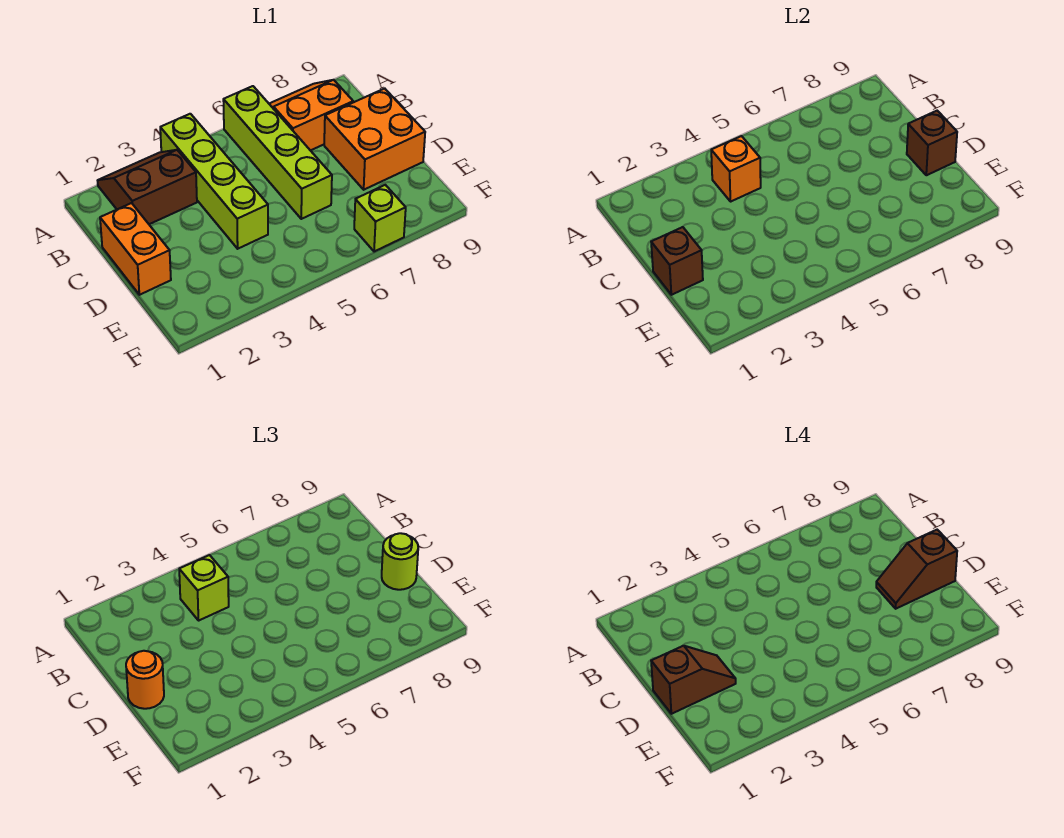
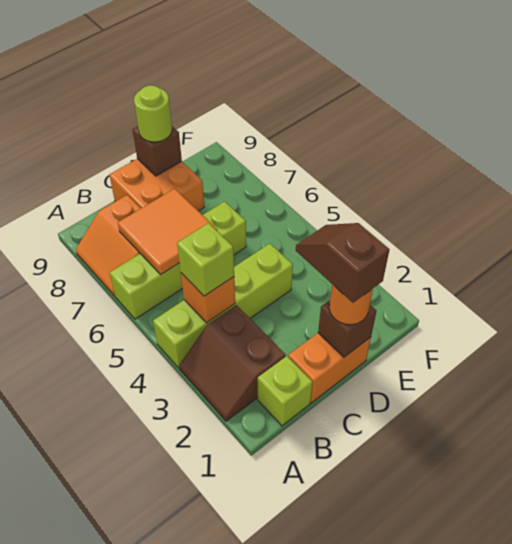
none -> orange 2x2 tile [118,189,217,274]
brown 1x2 slope [876,530,957,609] -> none
lime 1x1 brick [354,185,406,252] -> lime 1x1 brick moved to [258,356,313,426]

